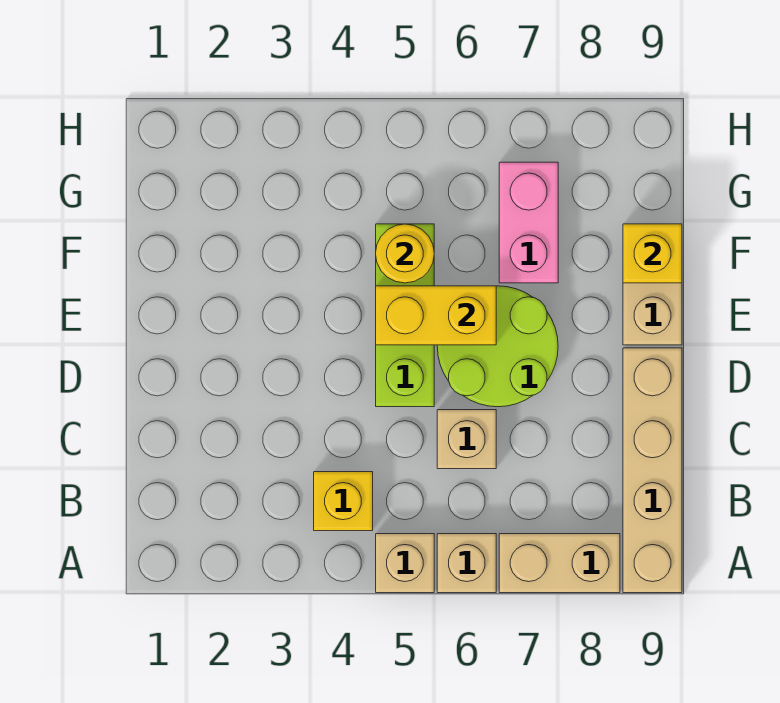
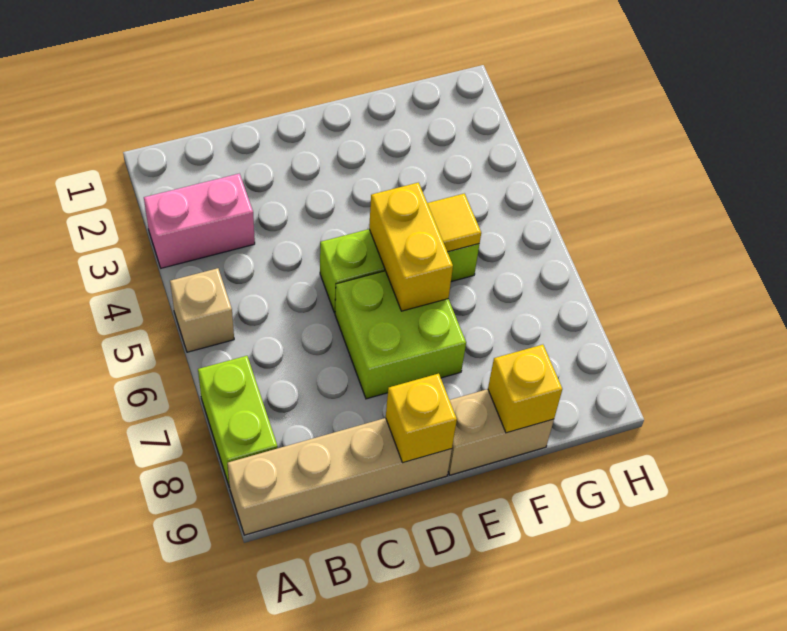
tan 1x1 brick [437,534,496,593] -> none
tan 1x2 brick [499,534,620,593] -> lime 1x2 brick [198,356,278,487]
yellow 1x1 brick [314,472,373,531] -> yellow 1x1 brick moved to [386,374,457,463]
tan 1x1 brick [437,410,496,469] -> none
lime 2x2 round brick [437,286,558,407] -> lime 2x2 brick [335,271,466,399]
yellow 1x1 round brick [376,224,434,283] -> yellow 1x1 tile [427,194,481,252]
pink 1x2 brick [499,162,558,283] -> pink 1x2 brick moved to [144,174,255,268]

